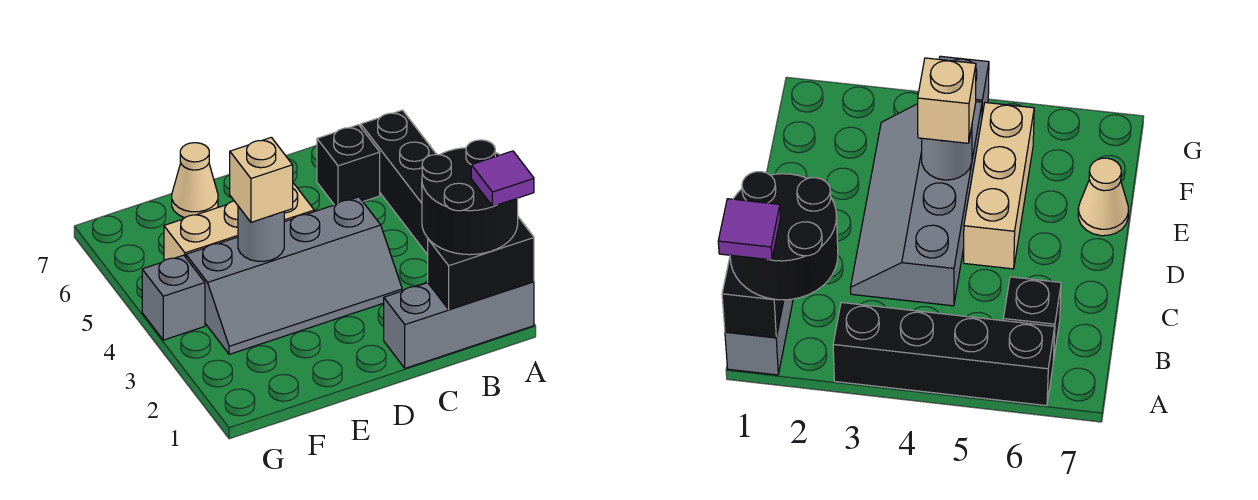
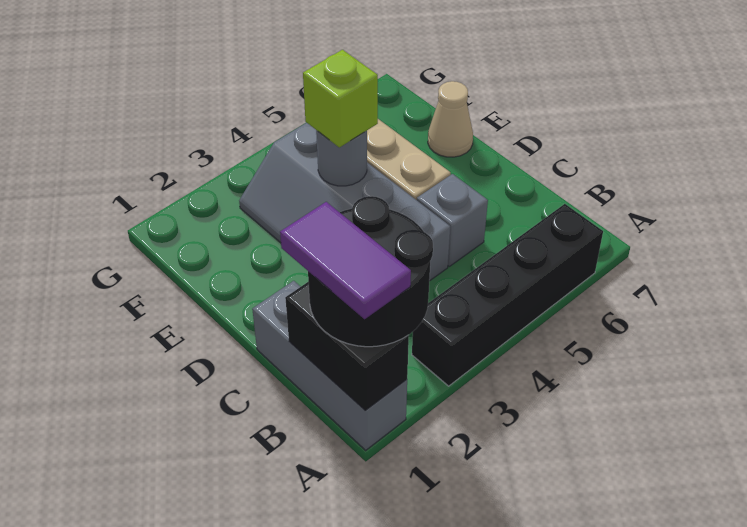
purple 1x1 tile [471,151,534,206] -> purple 1x2 tile [280,202,411,319]
black 1x1 brick [317,125,380,205] -> none
tan 1x1 brick [229,137,293,222] -> lime 1x1 brick [303,50,378,147]
grey 1x1 brick [142,255,205,340] -> grey 1x1 brick moved to [417,174,488,266]

